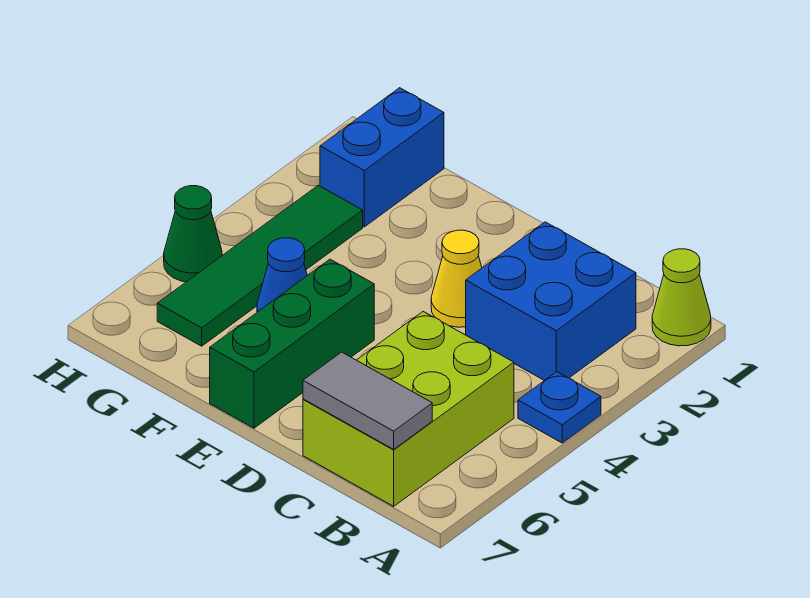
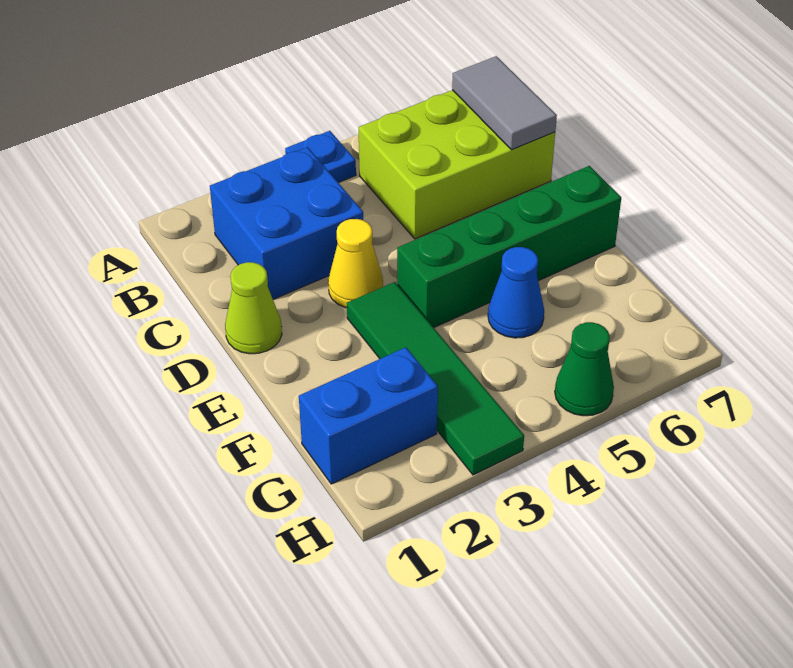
lime 1x1 cone [652,249,711,346] -> lime 1x1 cone moved to [225,262,282,354]
green 1x3 brick [210,259,374,428] -> green 1x4 brick [397,166,621,328]
green 1x4 tile [157,185,363,346] -> green 1x4 tile turned to [347,282,524,475]

